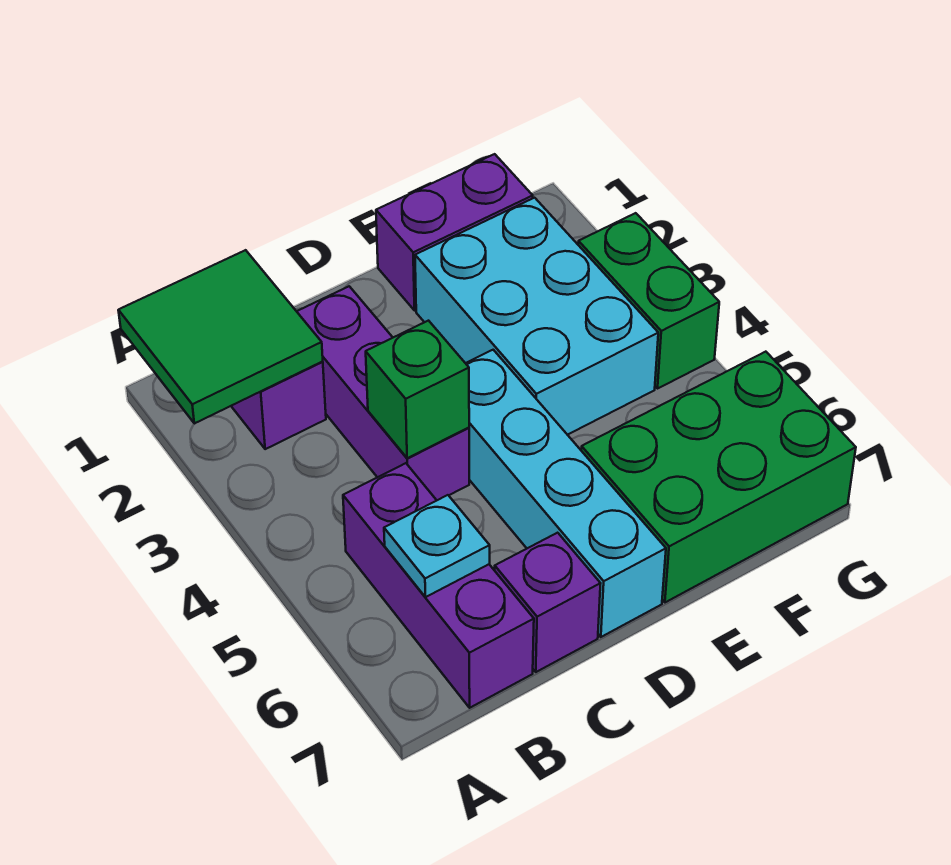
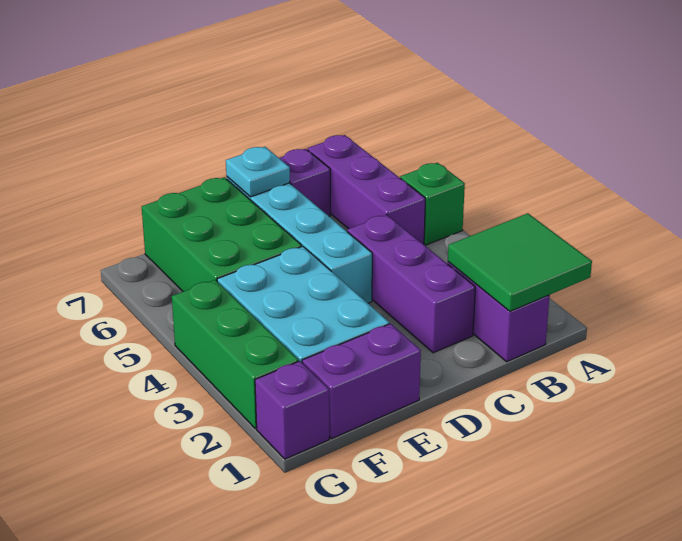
cyan 1x1 plate [384,495,490,597] -> cyan 1x1 plate moved to [226,147,290,197]
green 1x1 brick [366,321,469,458] -> green 1x1 brick moved to [400,163,465,245]
green 2x3 brick [581,352,856,602] -> green 2x3 brick turned to [142,177,302,292]
none -> purple 1x1 brick [255,361,329,459]
green 1x2 brick [578,213,719,388] -> green 1x3 brick [172,280,299,429]

